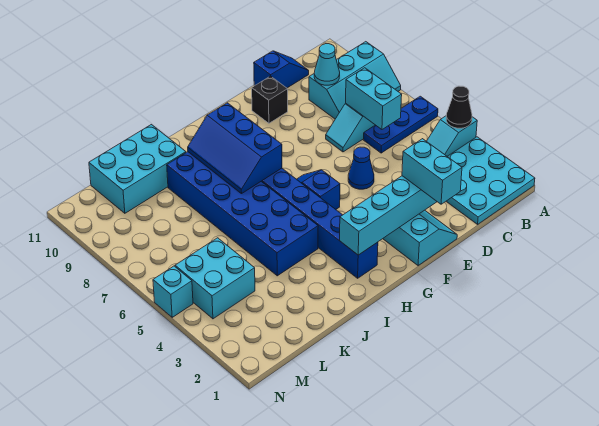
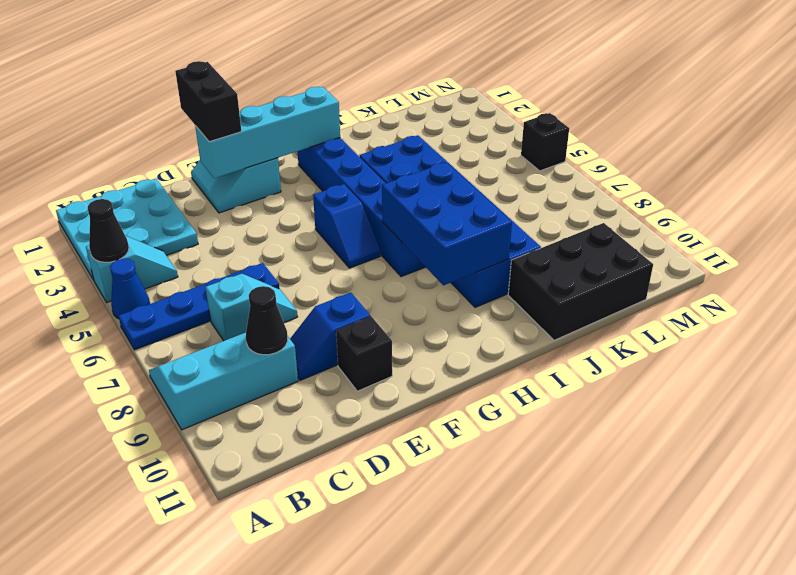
blue 1x3 plate [363,96,438,153] -> blue 1x4 plate [119,263,279,350]
cyan 1x2 brick [346,68,402,129] -> none
cyan 1x1 cone [314,44,340,85] -> black 1x1 cone [246,286,288,355]
blue 1x2 slope [254,51,309,88] -> blue 1x2 slope moved to [290,293,371,380]
cyan 1x2 brick [402,139,462,204] -> black 1x2 brick [175,61,241,142]
blue 1x1 cone [348,147,374,189] -> blue 1x1 cone moved to [110,258,150,319]
blue 2x3 slope [188,103,282,194] -> blue 2x3 brick [382,162,512,285]
cyan 2x3 brick [89,125,186,213] -> black 2x3 brick [508,223,653,340]
cyan 2x2 brick [175,238,255,319] -> none
cyan 1x1 brick [153,266,193,317] -> black 1x1 brick [521,113,569,171]

